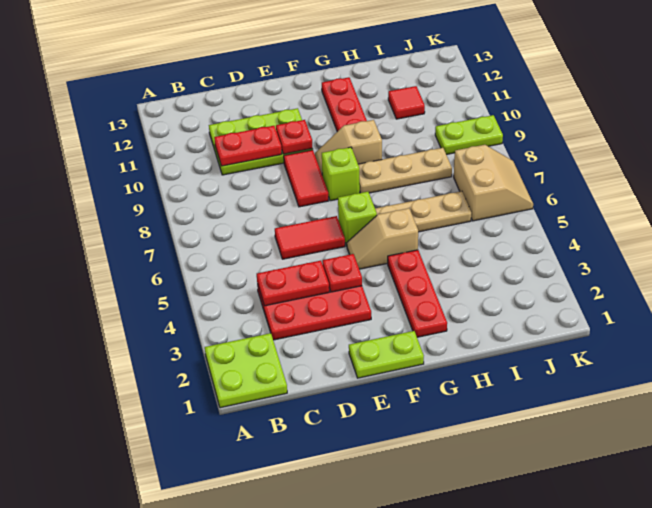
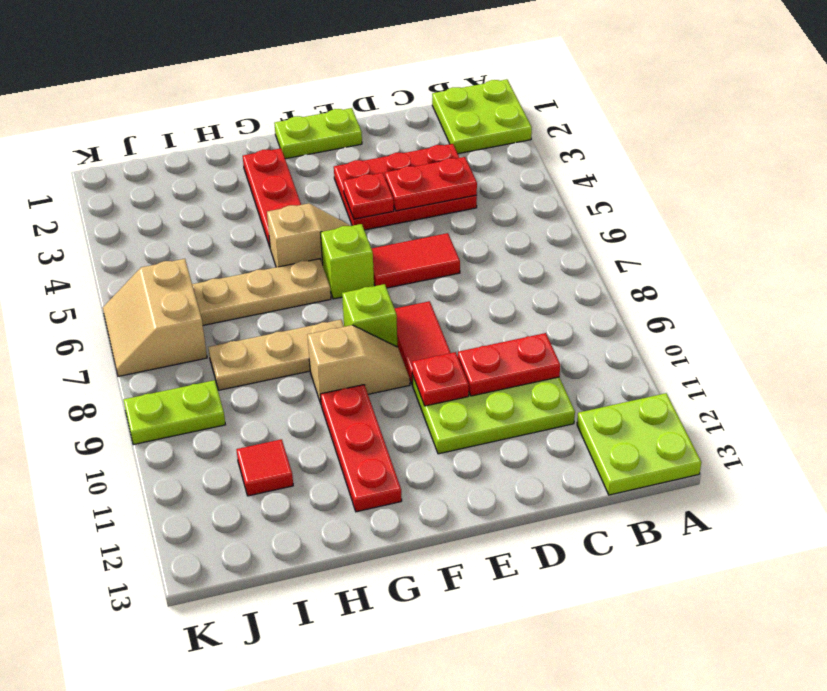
none -> lime 2x2 plate [577,393,701,495]

